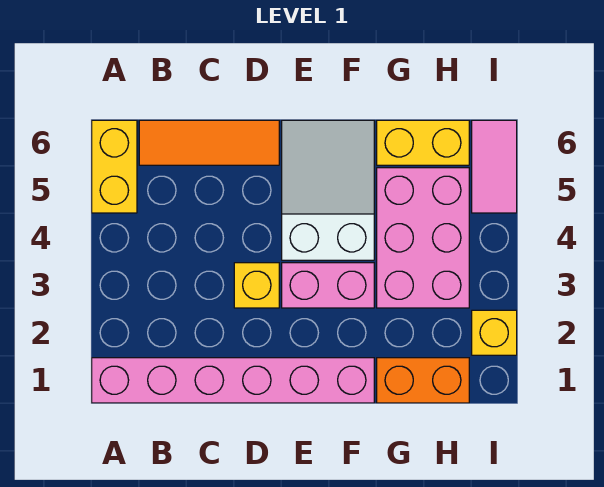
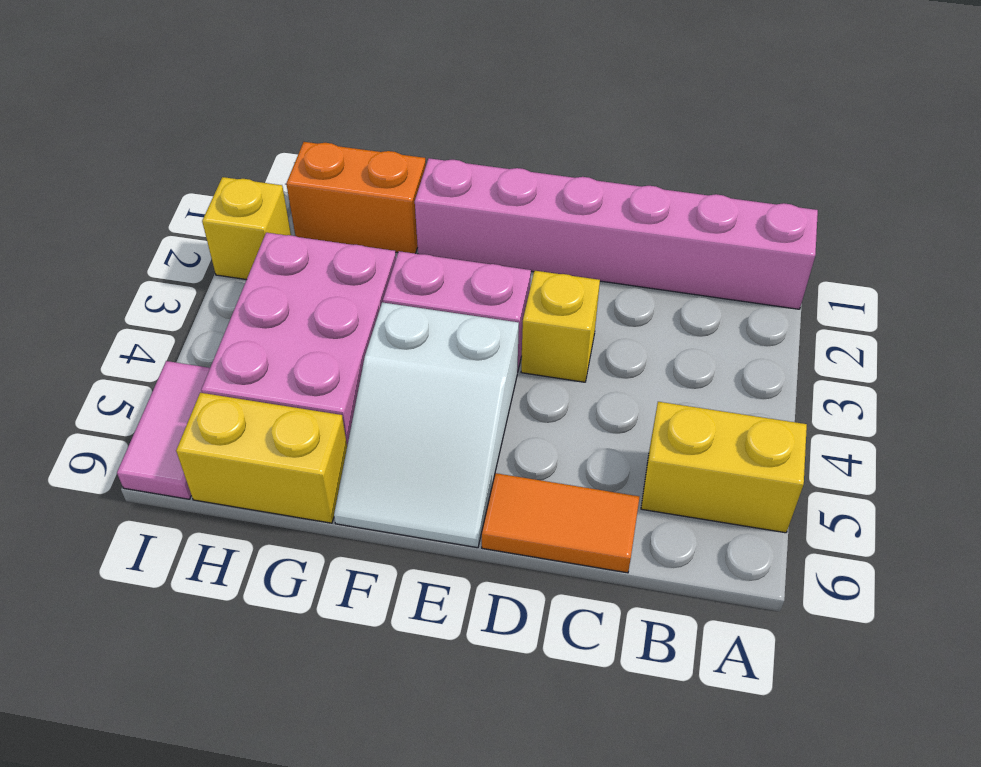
yellow 1x2 brick [92,120,137,213] -> yellow 1x2 brick turned to [641,402,807,533]
orange 1x3 tile [139,120,279,165] -> orange 1x2 tile [482,473,639,573]

